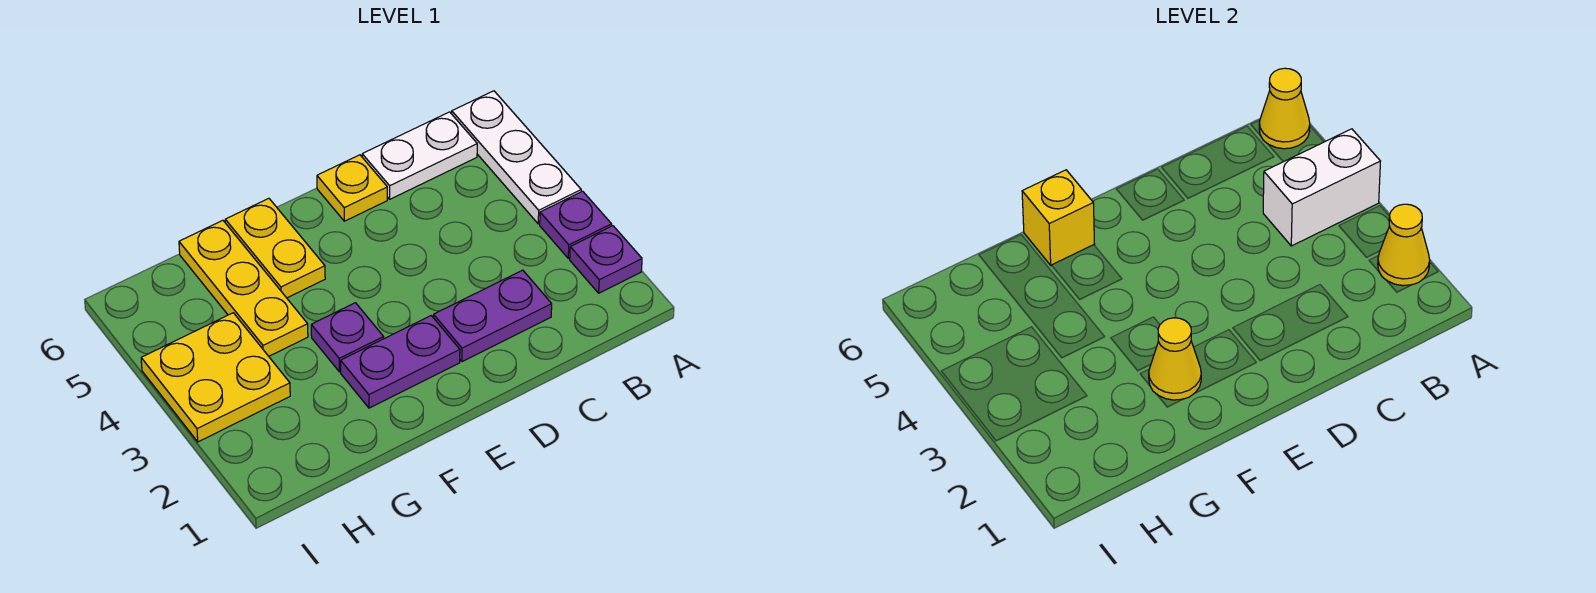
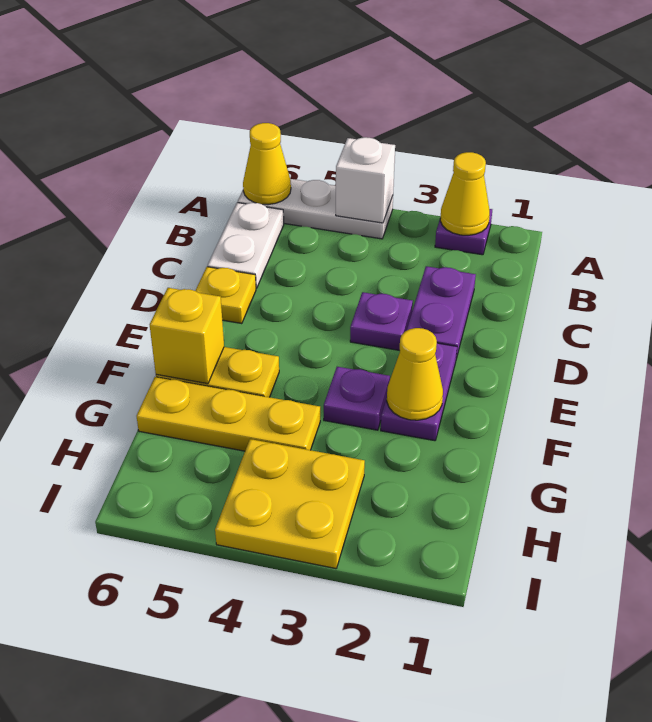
purple 1x1 plate [540,191,612,258] -> purple 1x1 plate moved to [350,292,413,350]
white 1x2 brick [1263,129,1380,246] -> white 1x1 brick [336,137,395,223]

